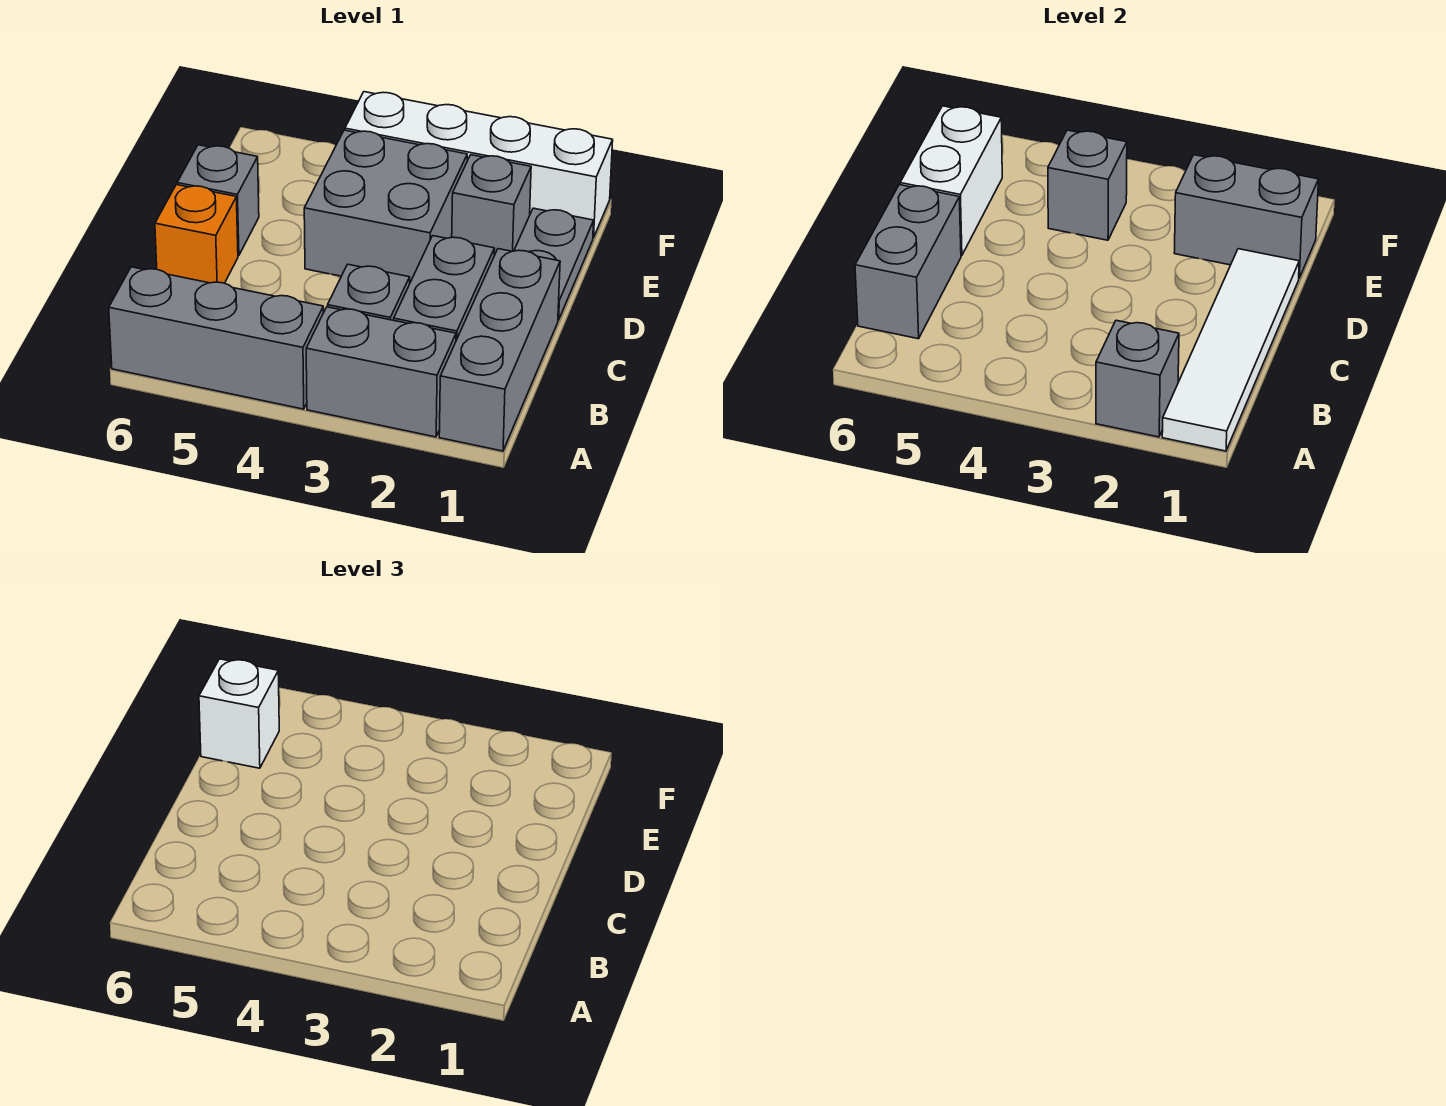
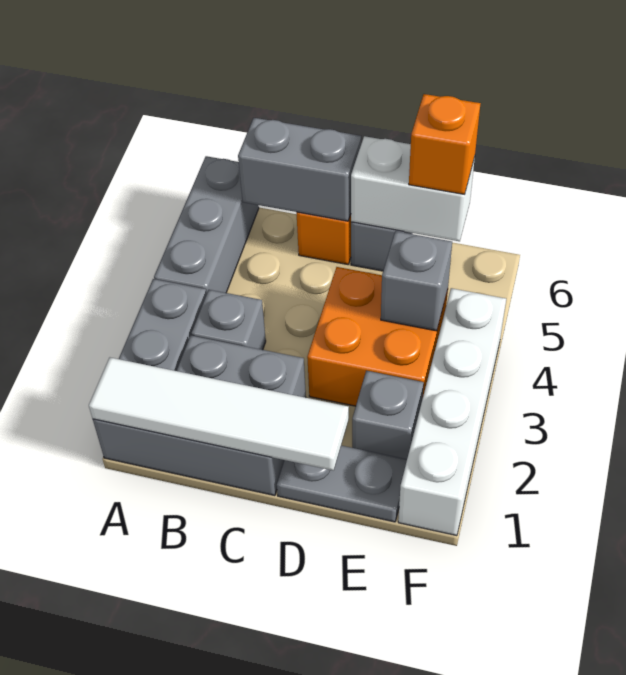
grey 1x1 brick [1096,320,1179,437] -> none
grey 2x2 brick [304,130,467,282] -> orange 2x2 brick [307,267,448,406]
grey 1x2 brick [1174,155,1319,278] -> none
white 1x1 brick [199,659,279,768] -> orange 1x1 brick [409,94,481,195]

